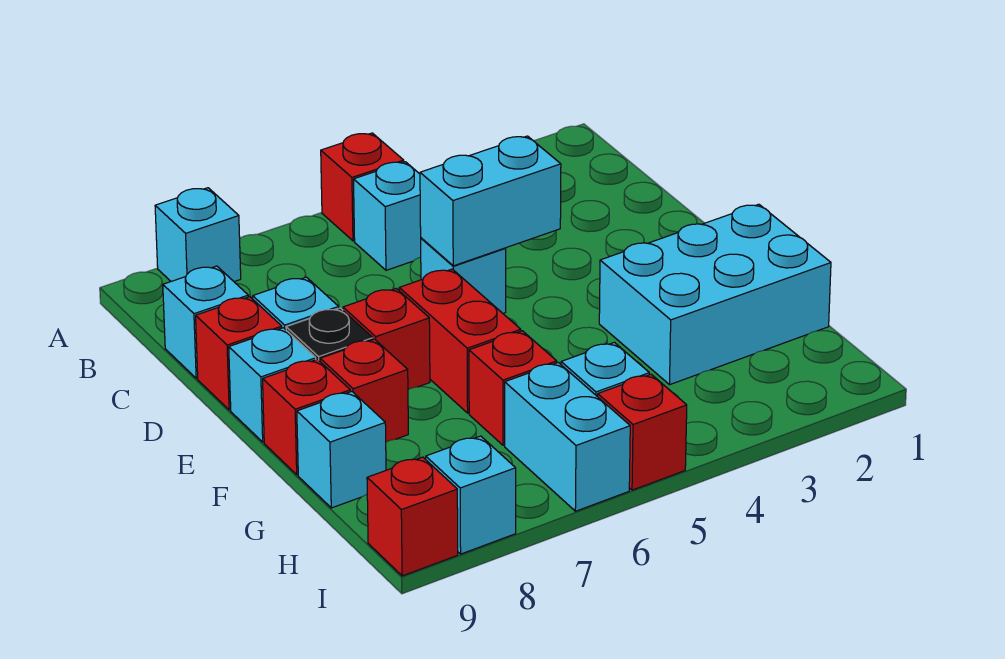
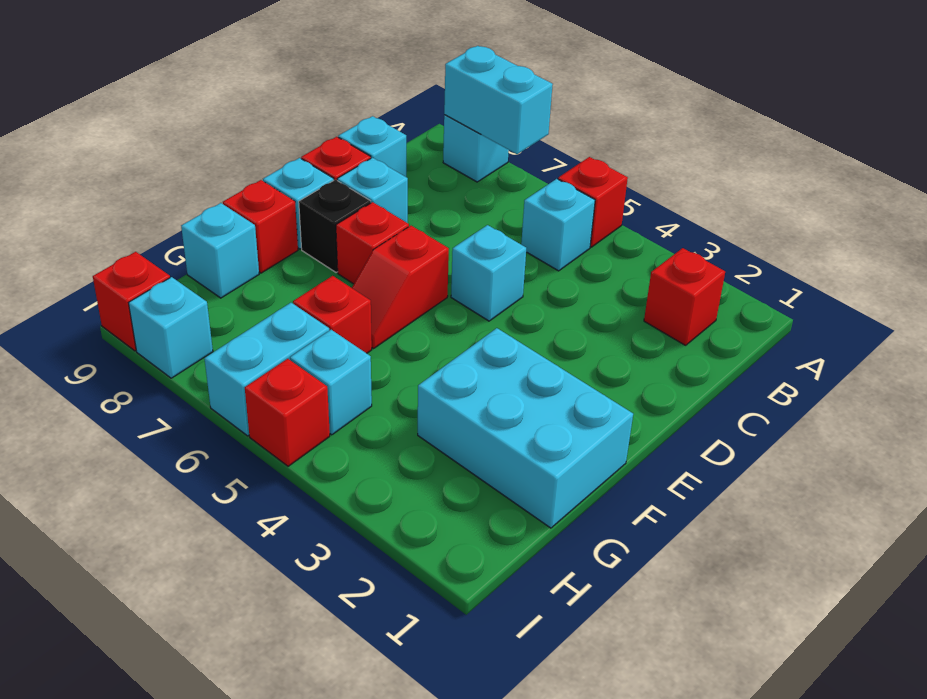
cyan 1x2 brick [420,136,561,266] -> cyan 1x2 brick moved to [444,46,553,154]
red 1x2 brick [399,269,521,413] -> red 1x2 slope [352,226,449,349]
red 1x1 brick [320,339,408,442] -> red 1x1 brick moved to [644,248,725,345]

